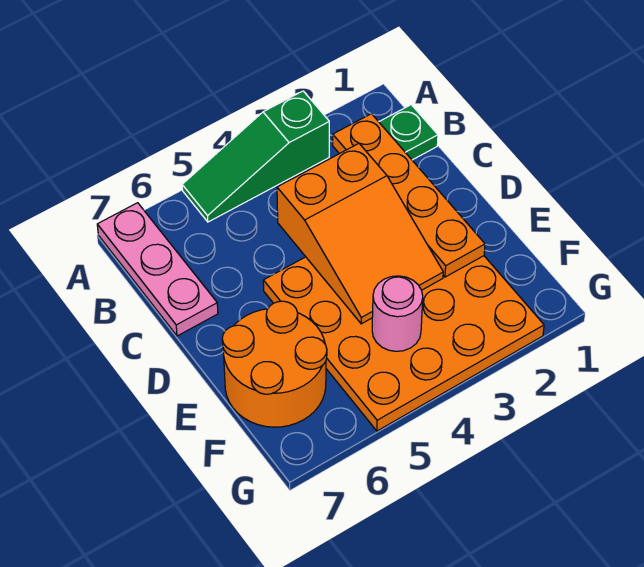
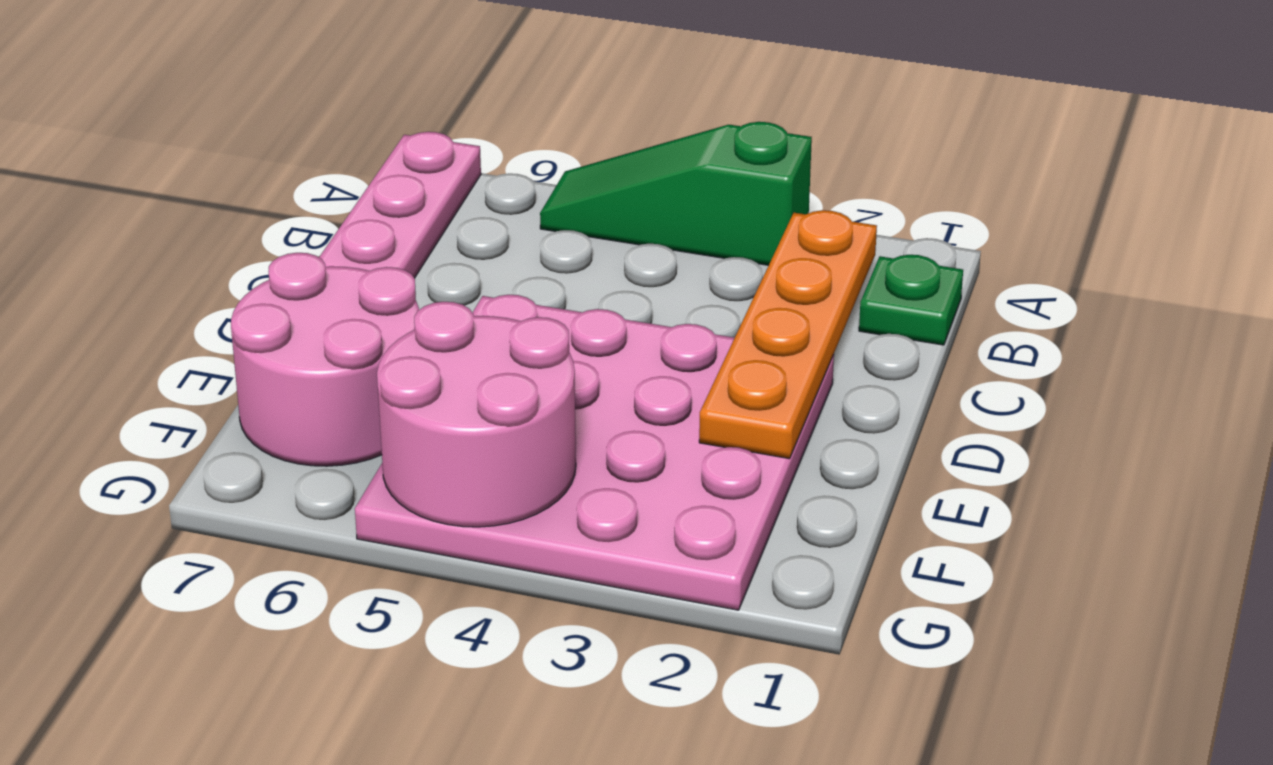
orange 2x3 slope [277,144,443,324] -> none
orange 4x4 plate [263,256,544,431] -> pink 4x4 plate [355,295,834,610]
orange 2x2 round brick [222,301,327,427] -> pink 2x2 round brick [231,253,419,466]
pink 1x1 round brick [372,276,423,351] -> pink 2x2 round brick [377,302,576,527]

